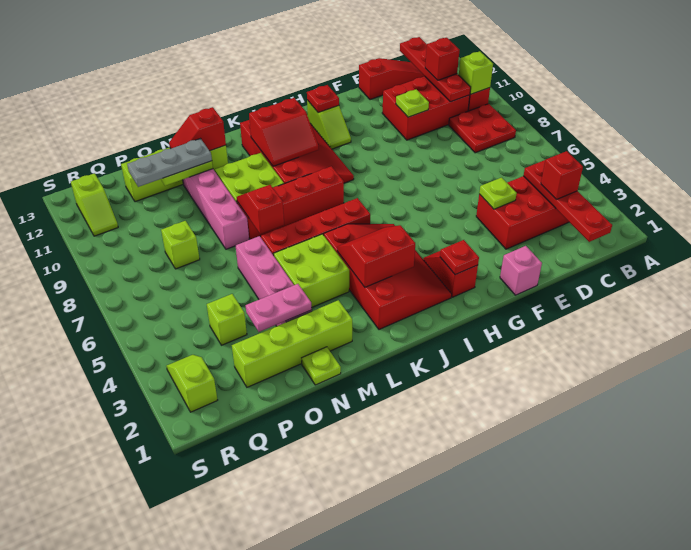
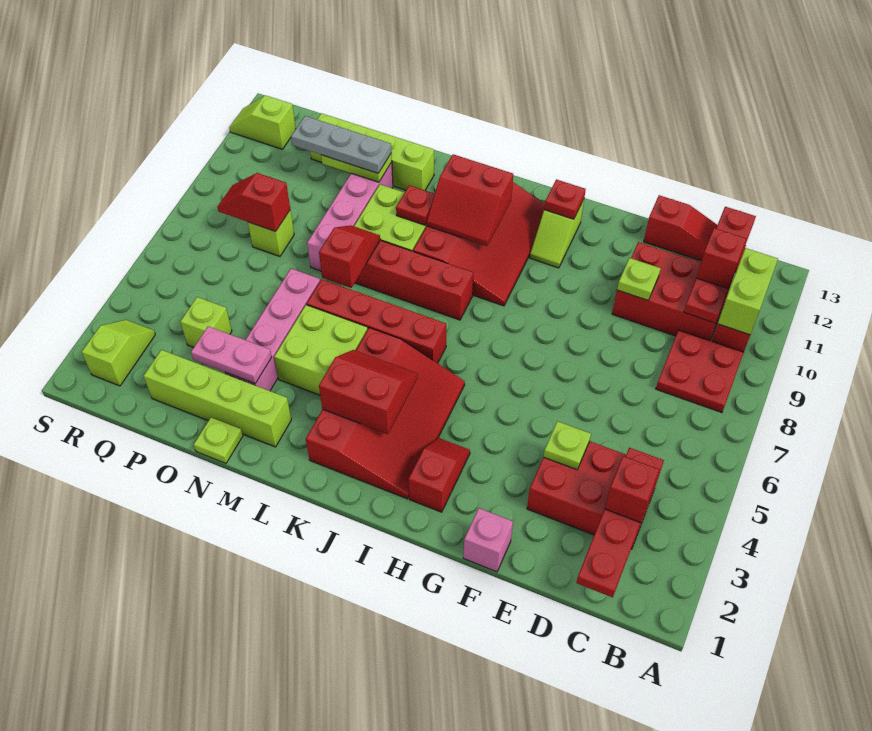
lime 1x1 brick [459,51,493,94] -> lime 1x2 brick [718,248,778,335]
red 1x1 plate [440,240,479,275] -> red 1x1 plate moved to [396,185,435,225]
red 1x2 slope [169,107,226,151] -> red 1x2 slope moved to [217,173,290,231]
lime 1x2 slope [71,173,118,236] -> lime 1x2 slope turned to [229,95,296,149]

